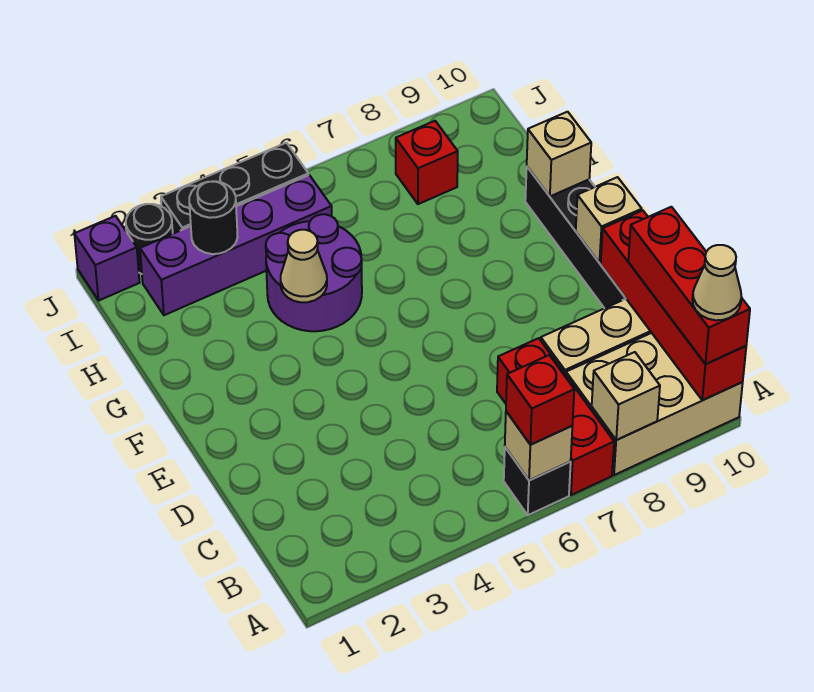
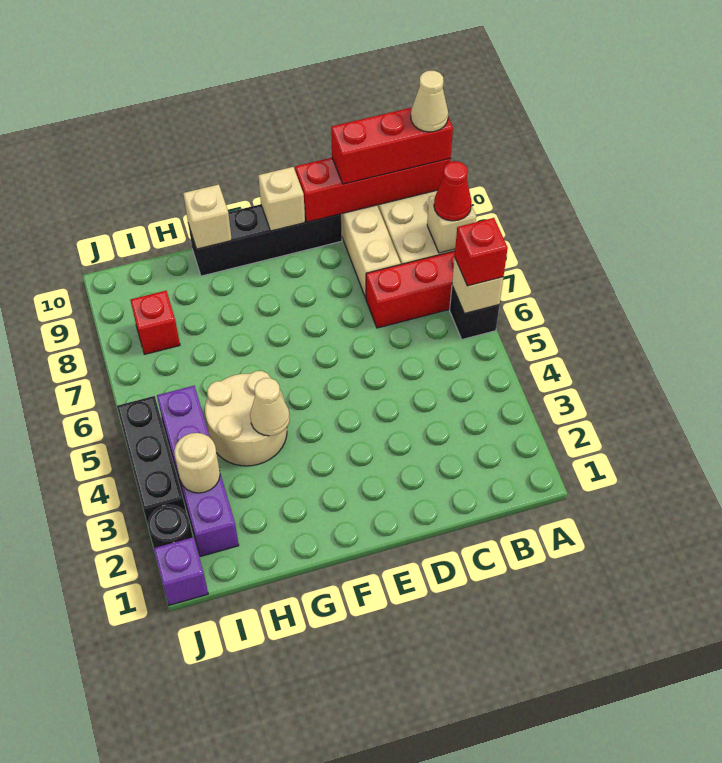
none -> red 1x1 cone [434,161,472,221]
purple 2x2 round brick [266,214,362,331] -> tan 2x2 round brick [205,371,287,466]
black 1x1 round brick [189,181,238,254] -> tan 1x1 round brick [174,433,220,493]

